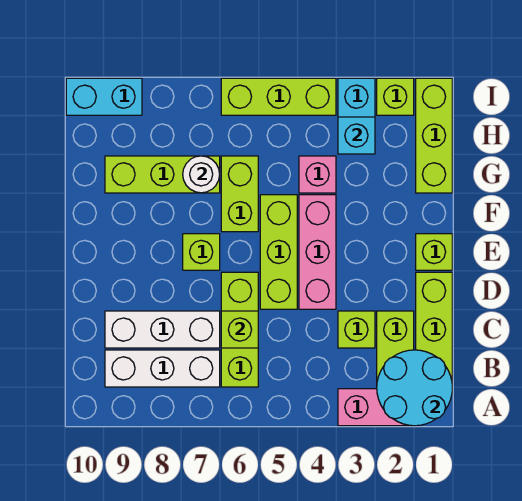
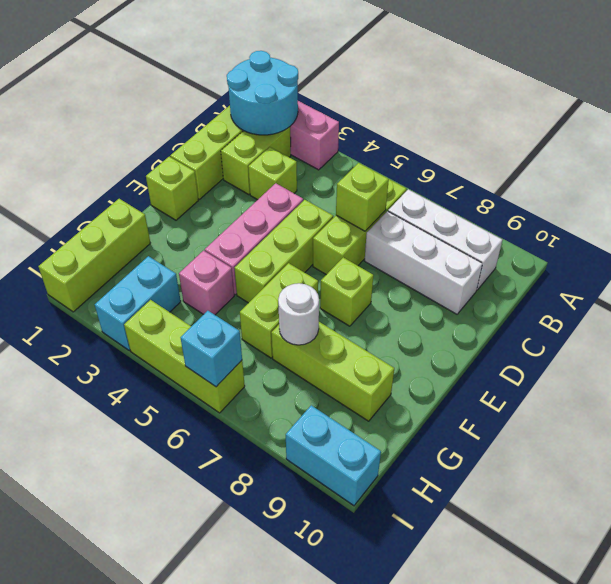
cyan 1x1 brick [338,117,375,154] -> cyan 1x1 brick moved to [181,311,242,387]
lime 1x1 brick [377,78,414,115] -> none

